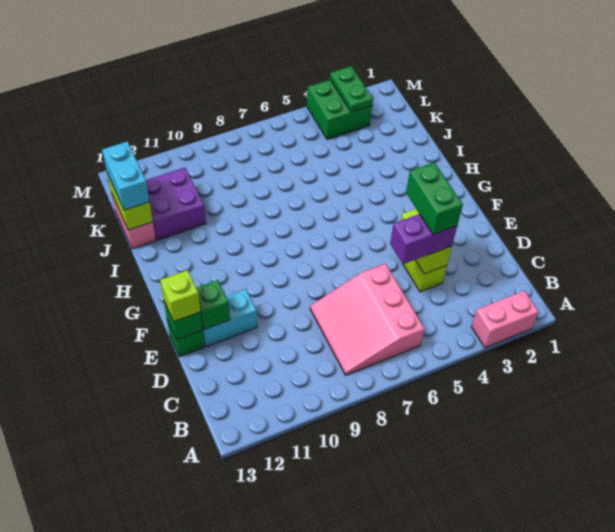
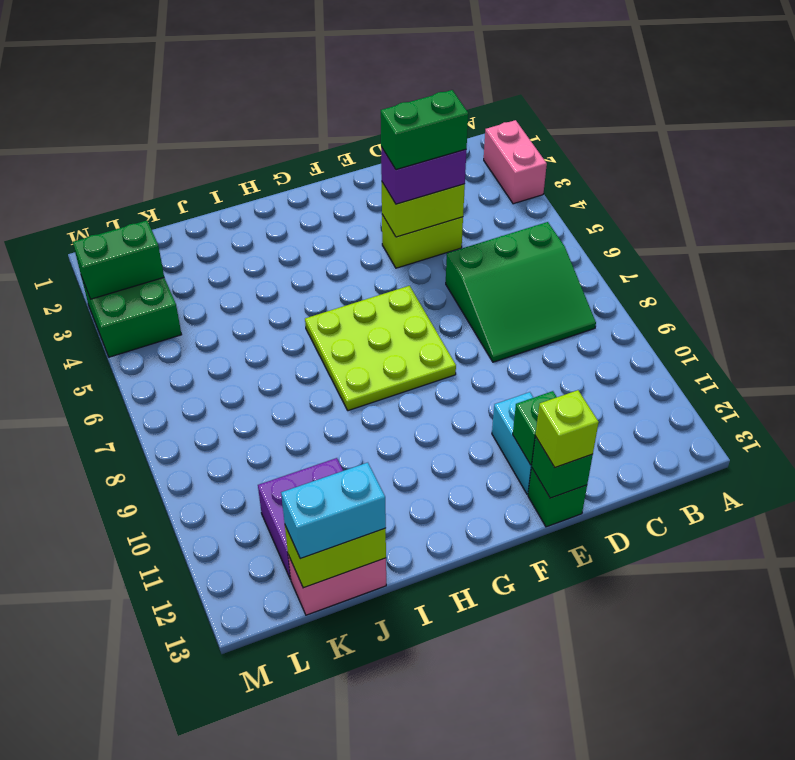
pink 3x3 slope [310,264,425,375] -> green 3x3 slope [446,222,596,362]
purple 1x2 brick [390,214,457,264] -> purple 1x2 brick turned to [381,147,466,204]
none -> lime 3x3 plate [305,286,456,411]
green 1x2 plate [330,66,373,112] -> green 1x2 brick [73,220,164,299]

